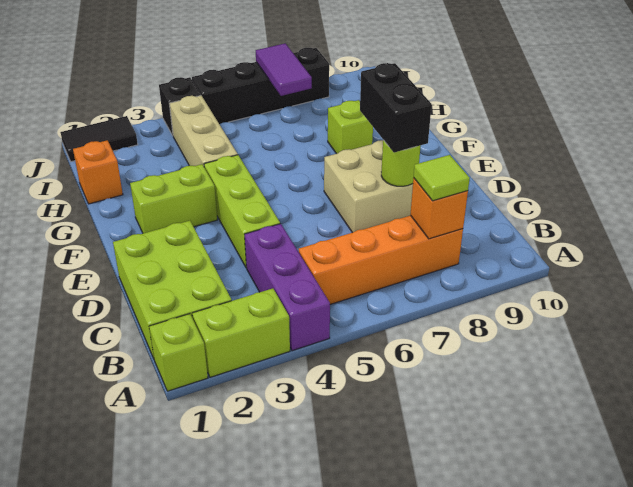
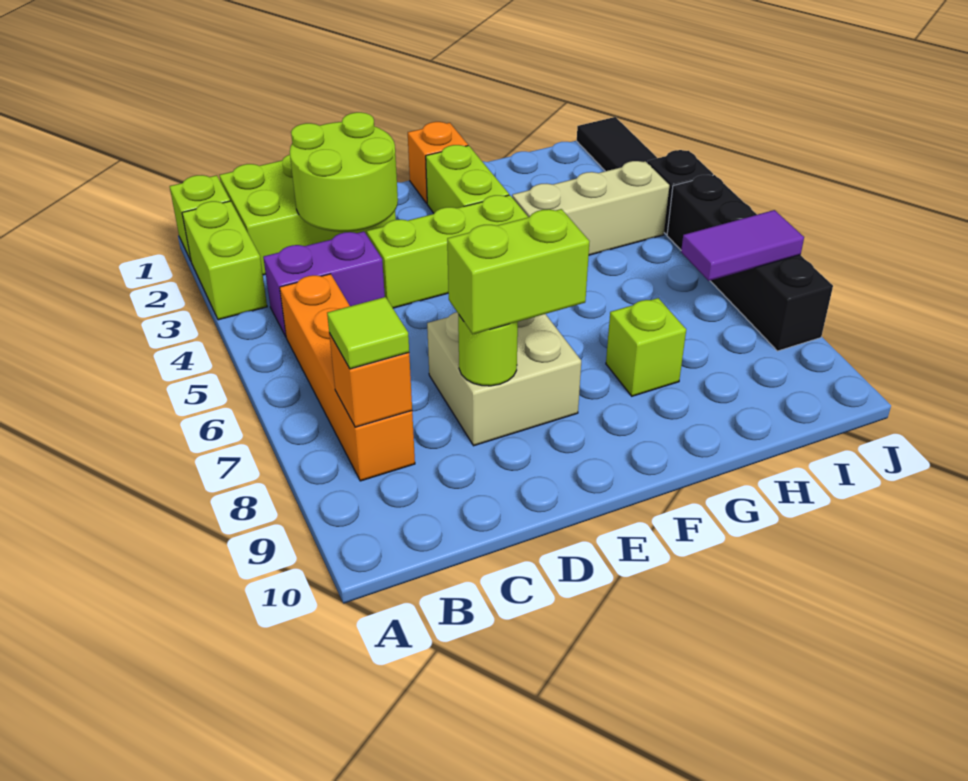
purple 1x3 brick [245,224,330,351] -> purple 1x2 brick [263,231,385,336]
none -> lime 2x2 round brick [290,112,398,232]
black 1x2 brick [360,63,432,153] -> lime 1x2 brick [447,209,590,334]
orange 1x1 brick [73,140,123,204] -> orange 1x1 brick moved to [408,122,468,203]

